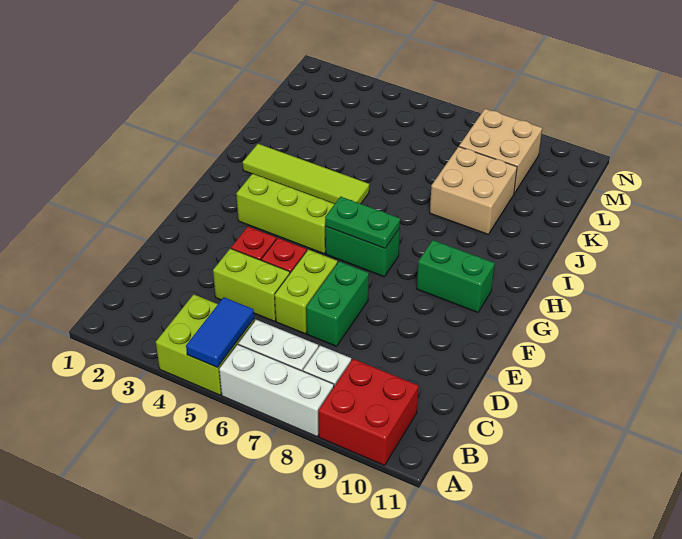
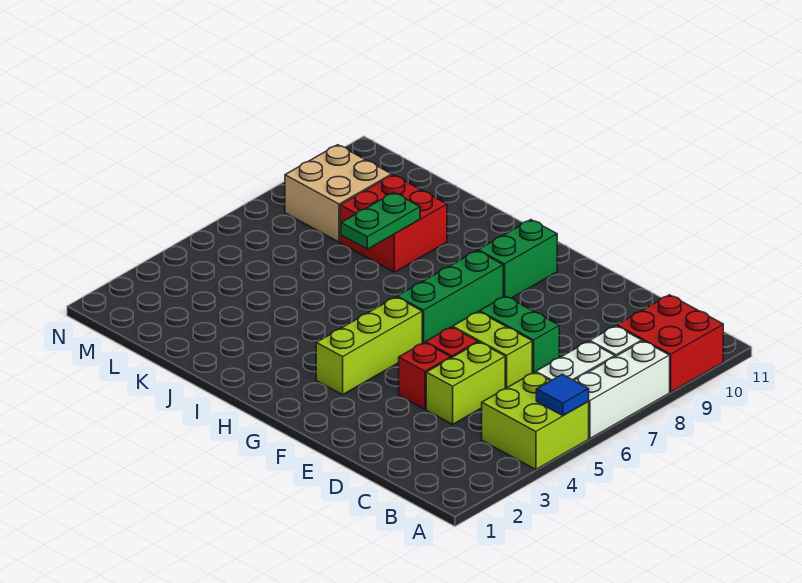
blue 1x2 tile [186,297,254,368] -> blue 1x1 tile [536,374,589,416]
green 1x2 brick [325,227,400,277] -> green 1x3 brick [397,251,503,343]
green 1x2 plate [325,197,400,248] -> green 1x2 plate moved to [341,193,420,249]
lime 1x4 tile [243,144,369,204] -> none
tan 2x2 brick [430,146,517,234] -> red 2x2 brick [340,175,447,272]

